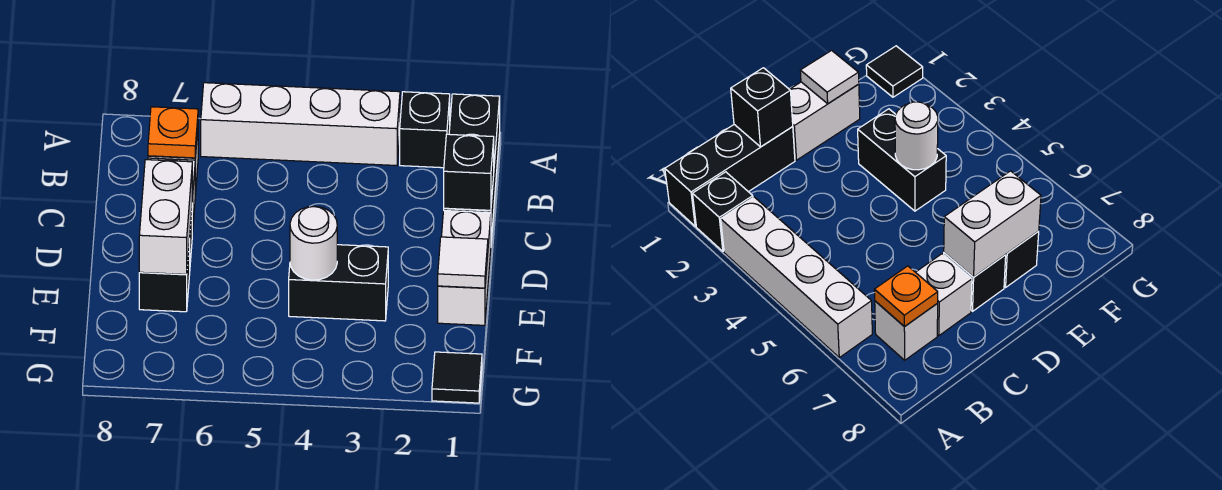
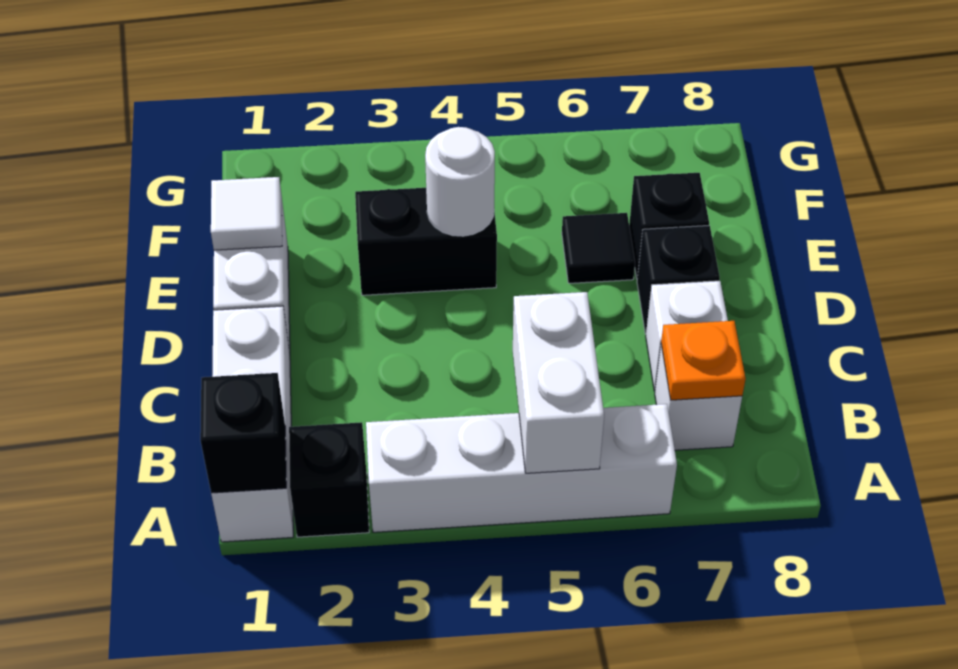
black 1x3 brick [444,94,500,240] -> white 1x3 brick [211,306,293,542]
black 1x1 brick [444,134,494,210] -> black 1x1 brick moved to [200,373,286,493]
white 1x2 brick [139,160,192,274] -> white 1x2 brick moved to [513,292,604,473]
black 1x1 tile [432,352,482,403] -> black 1x1 tile moved to [562,213,635,283]

